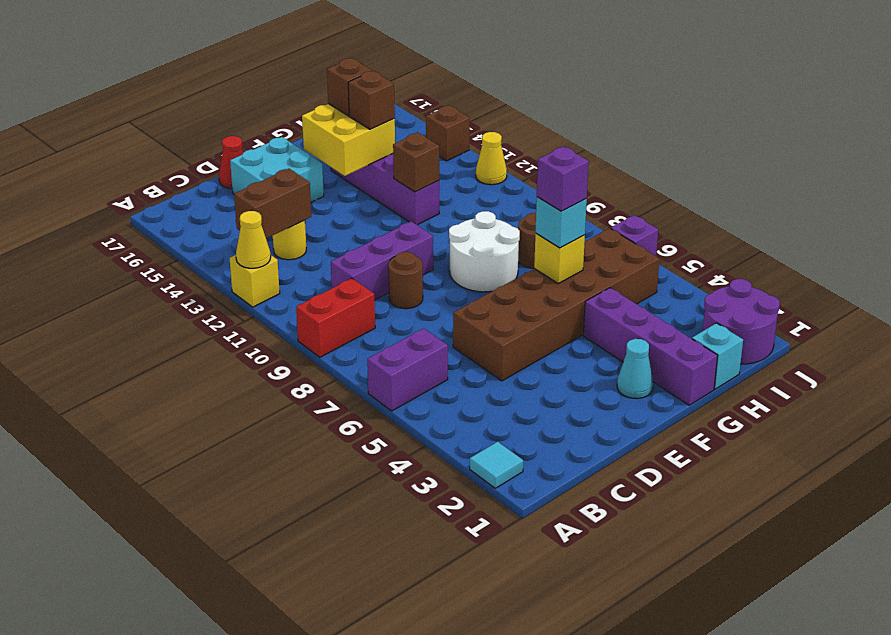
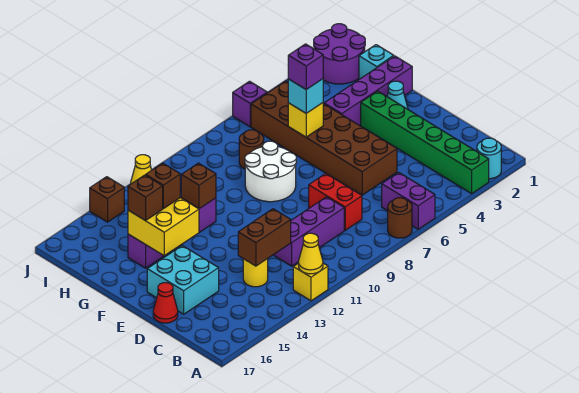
cyan 1x1 tile [470,442,523,488] -> cyan 1x1 round brick [477,138,501,179]
none -> green 1x6 brick [361,91,489,193]
red 1x2 brick [296,278,375,357] -> red 1x2 brick moved to [309,174,362,230]
brown 1x2 brick [234,169,311,238] -> brown 1x2 brick turned to [238,209,291,266]
purple 1x3 brick [331,222,433,300] -> purple 1x3 brick turned to [274,197,344,266]
brown 1x1 round brick [388,252,423,309] -> brown 1x1 round brick moved to [388,198,412,238]

